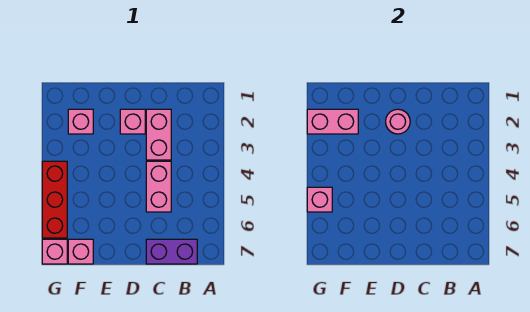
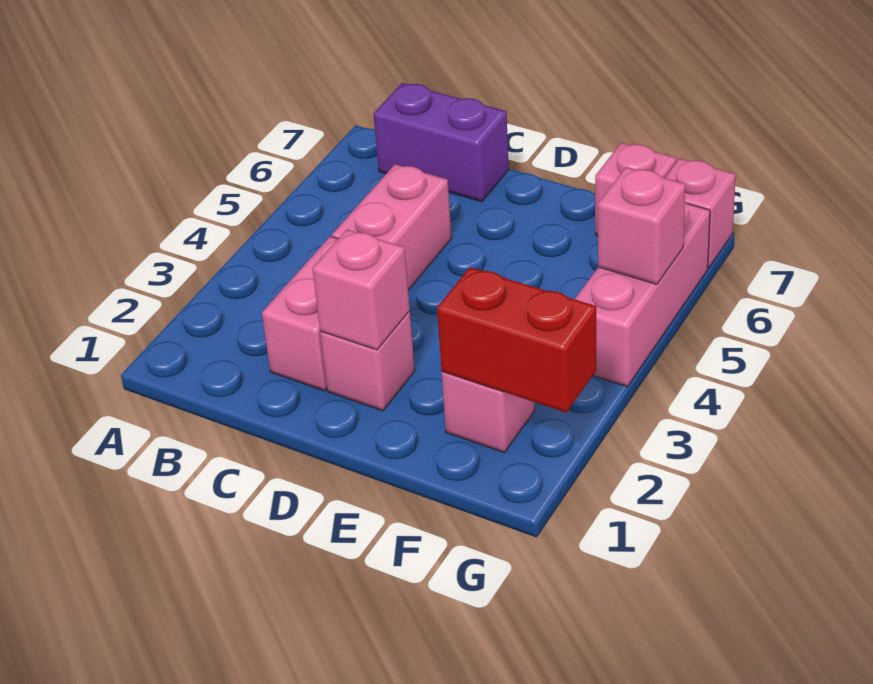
pink 1x1 round brick [386,109,410,134] -> pink 1x1 brick [313,230,410,350]
pink 1x2 brick [307,109,358,134] -> red 1x2 brick [437,267,596,412]
red 1x3 brick [42,161,67,238] -> pink 1x3 brick [575,202,710,387]

